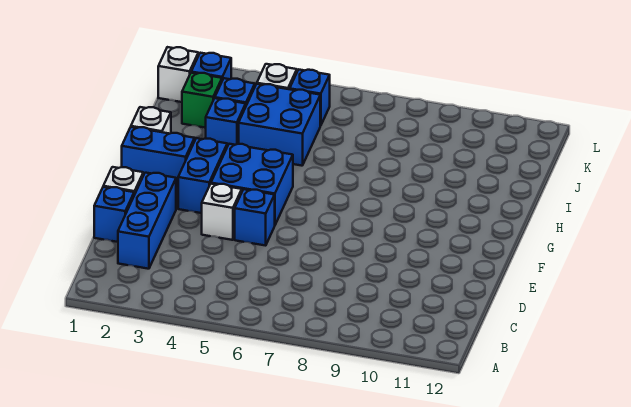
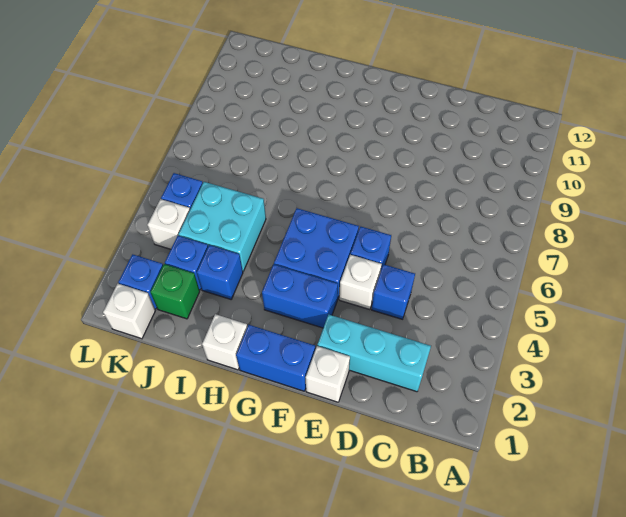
blue 1x3 brick [118,173,176,269] -> cyan 1x3 brick [317,315,431,392]
blue 1x1 brick [94,187,134,242] -> blue 1x1 brick moved to [372,264,415,319]
blue 1x2 brick [122,127,195,188] -> blue 1x2 brick turned to [236,325,315,391]
blue 2x2 brick [239,84,320,166] -> cyan 2x2 brick [178,182,266,271]

